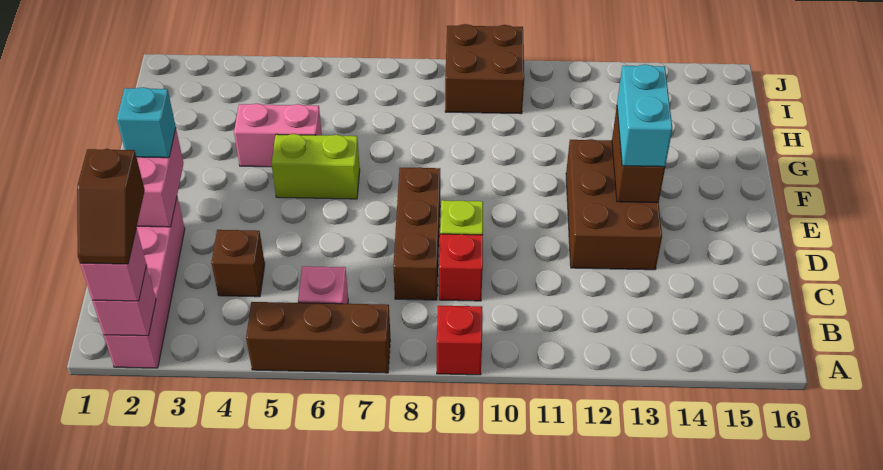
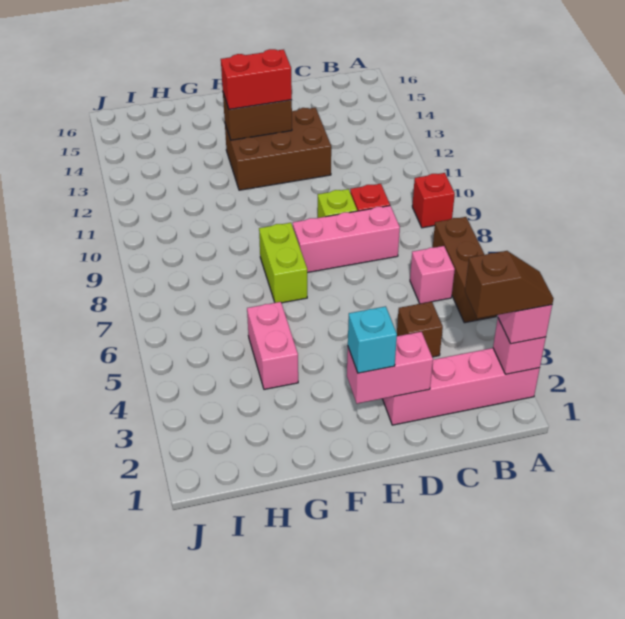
brown 1x3 brick [393,167,440,300] -> pink 1x3 brick [293,206,400,273]
cyan 1x2 brick [617,64,672,167] -> red 1x2 brick [221,49,292,109]
lime 1x2 brick [271,134,360,199] -> lime 1x2 brick moved to [259,223,307,303]
brown 2x2 brick [445,24,524,114] -> none

